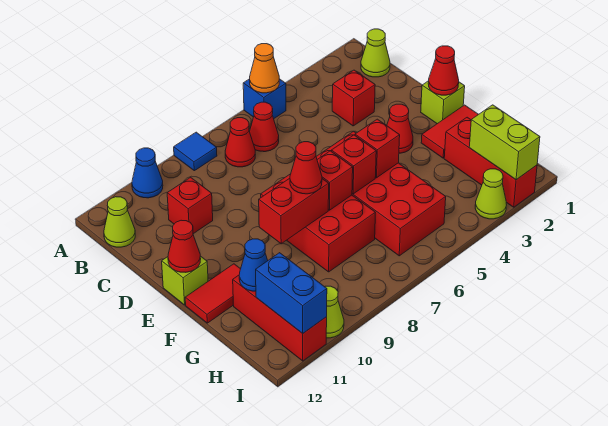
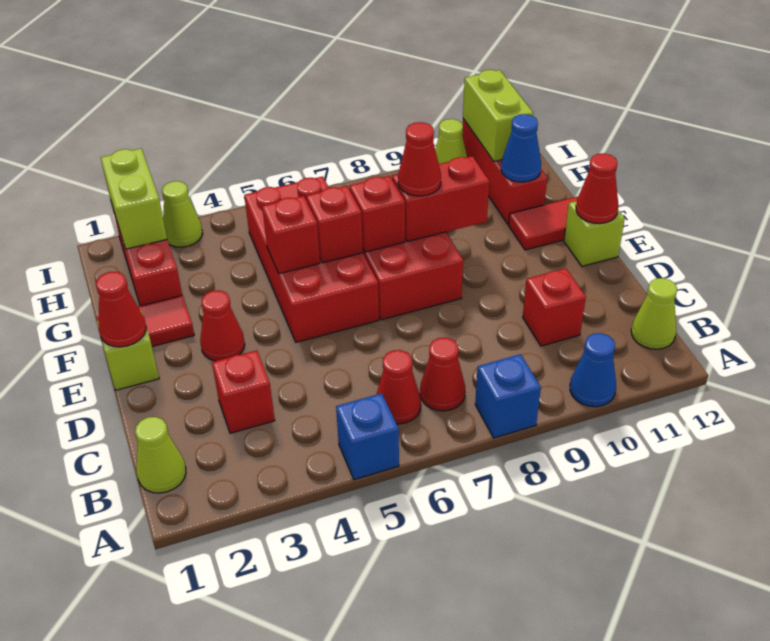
orange 1x1 cone [250,44,279,93] -> none
blue 1x1 tile [174,132,217,171] -> blue 1x1 brick [475,354,541,438]
blue 1x2 brick [256,253,327,333] -> lime 1x2 brick [463,70,533,162]

